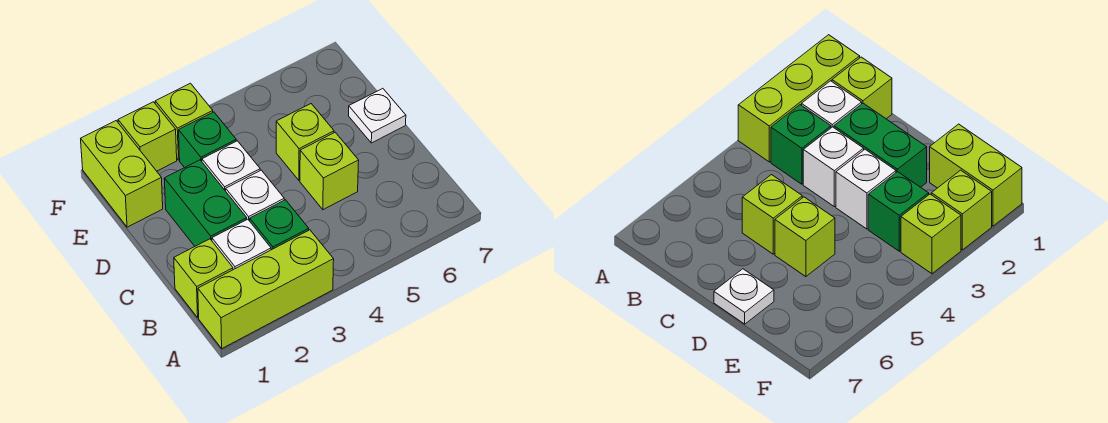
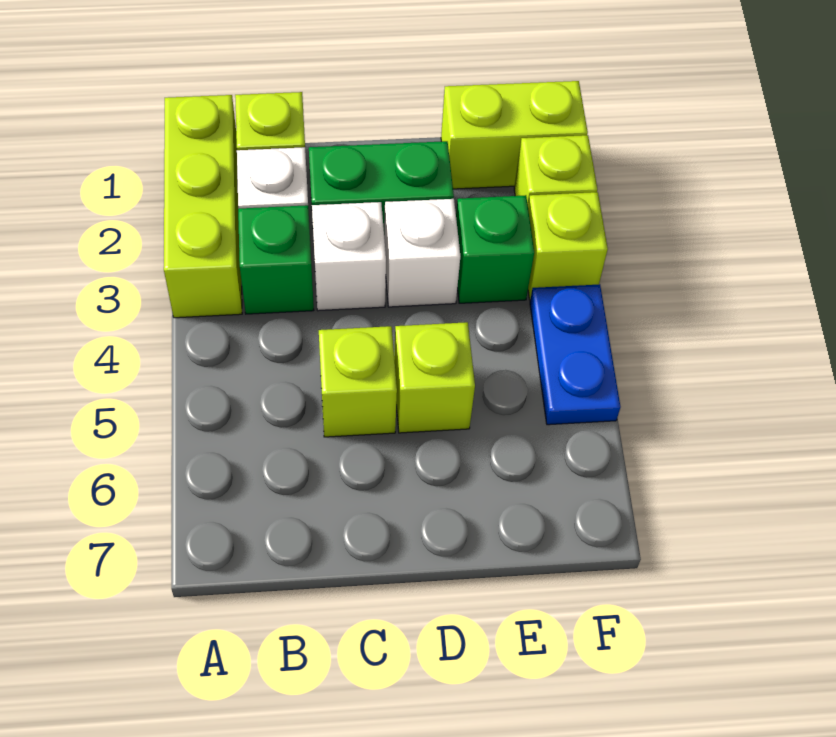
white 1x1 plate [349,88,406,143] -> none
none -> blue 1x2 plate [530,284,620,425]

